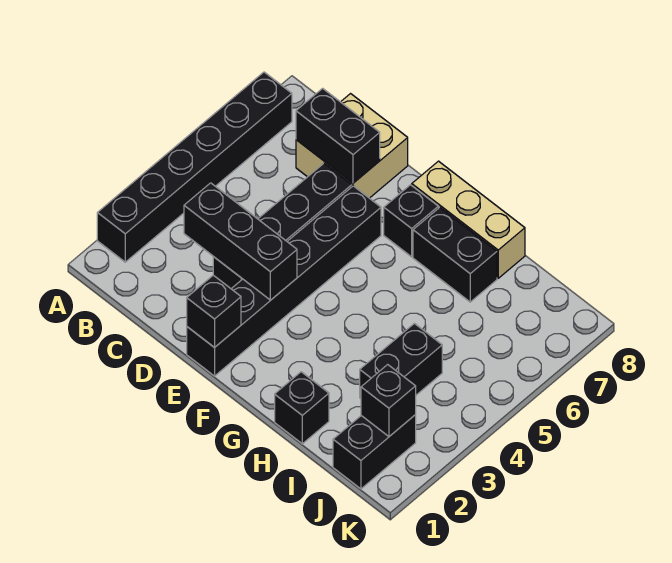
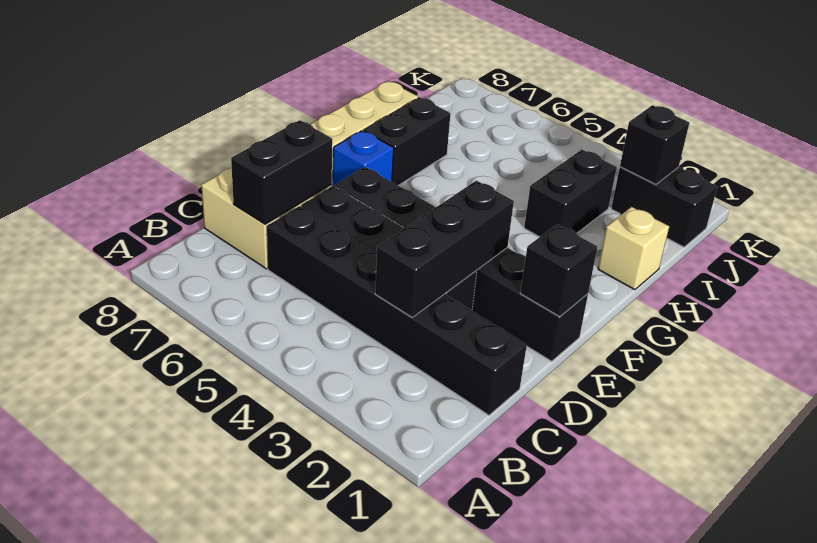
black 1x6 brick [97,72,292,262] -> black 1x6 brick moved to [267,206,527,415]
black 1x1 brick [384,185,438,257] -> blue 1x1 brick [333,130,394,187]
black 1x1 brick [275,372,329,444] -> tan 1x1 brick [598,207,669,290]
black 1x2 brick [360,323,442,398] -> black 1x2 brick turned to [524,150,617,237]

